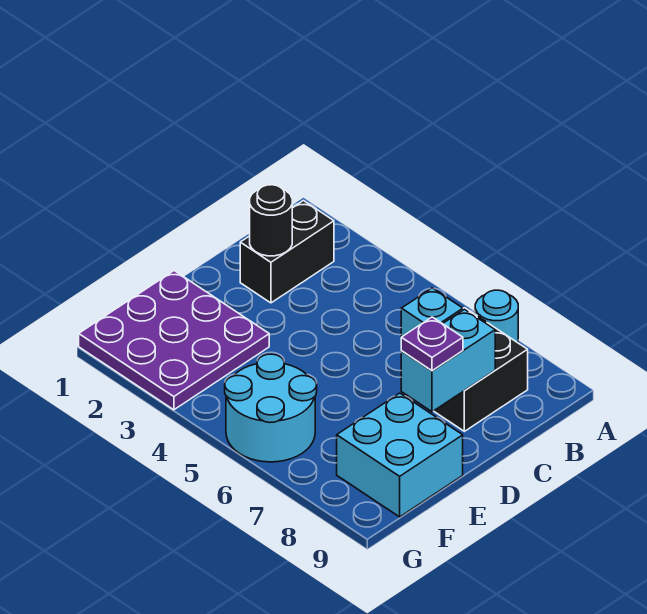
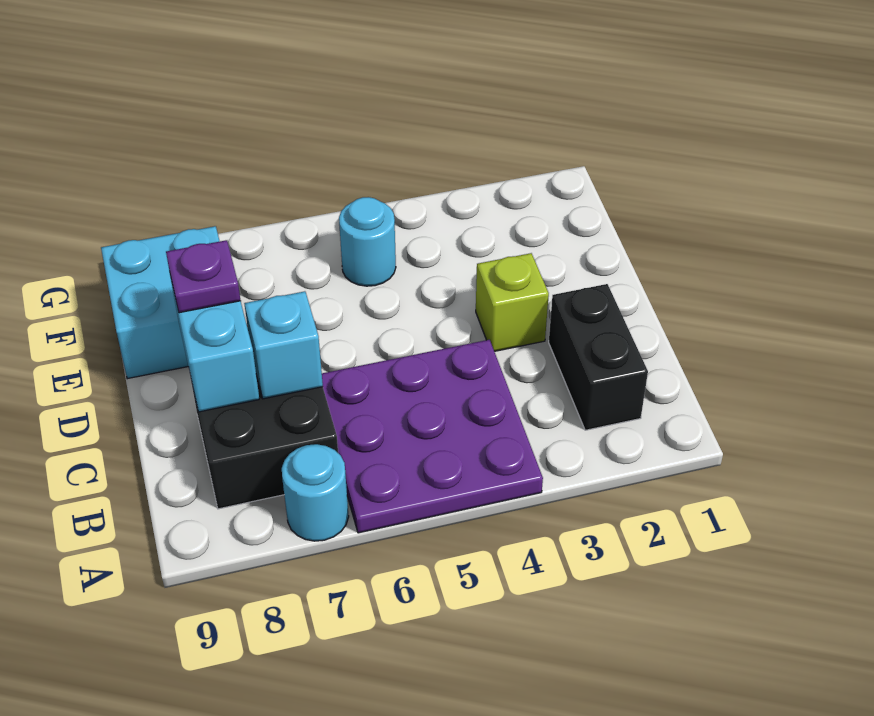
black 1x1 round brick [250,185,292,256] -> none
none -> lime 1x1 brick [476,253,549,351]
purple 3x3 plate [79,271,269,410] -> purple 3x3 plate moved to [322,340,543,533]
cyan 2x2 round brick [225,354,317,462] -> cyan 1x1 round brick [339,197,396,286]

